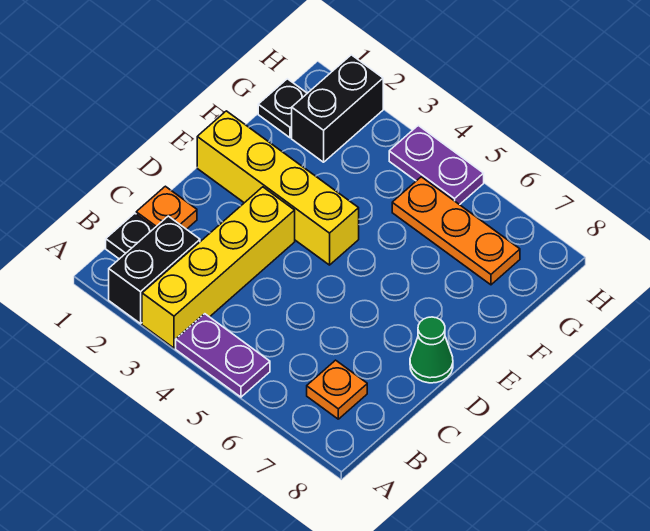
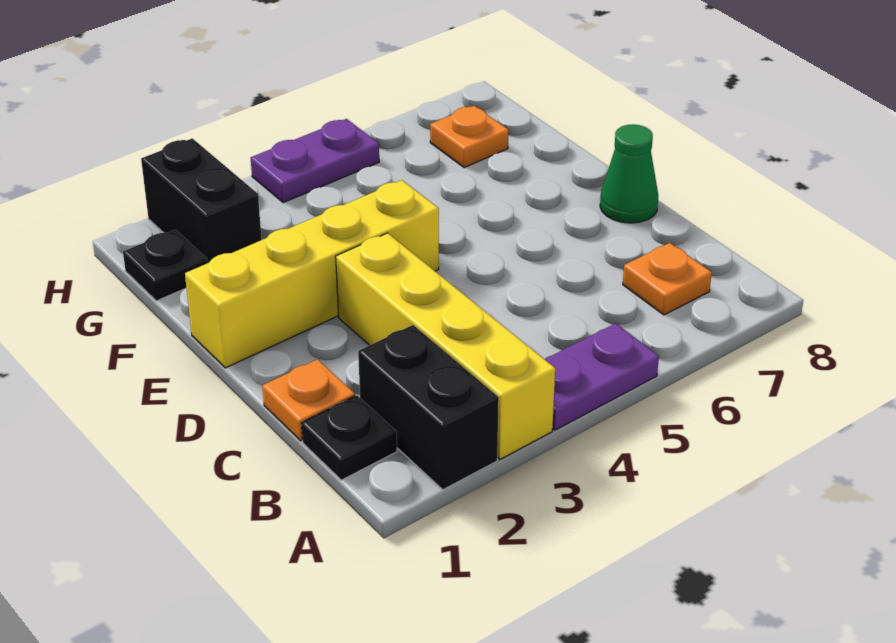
orange 1x3 plate [392,177,520,285] -> orange 1x1 plate [430,106,509,168]

